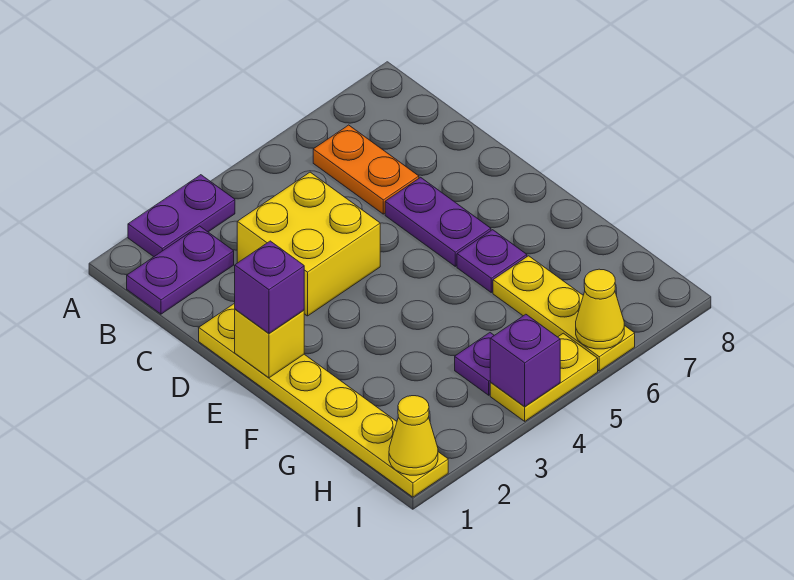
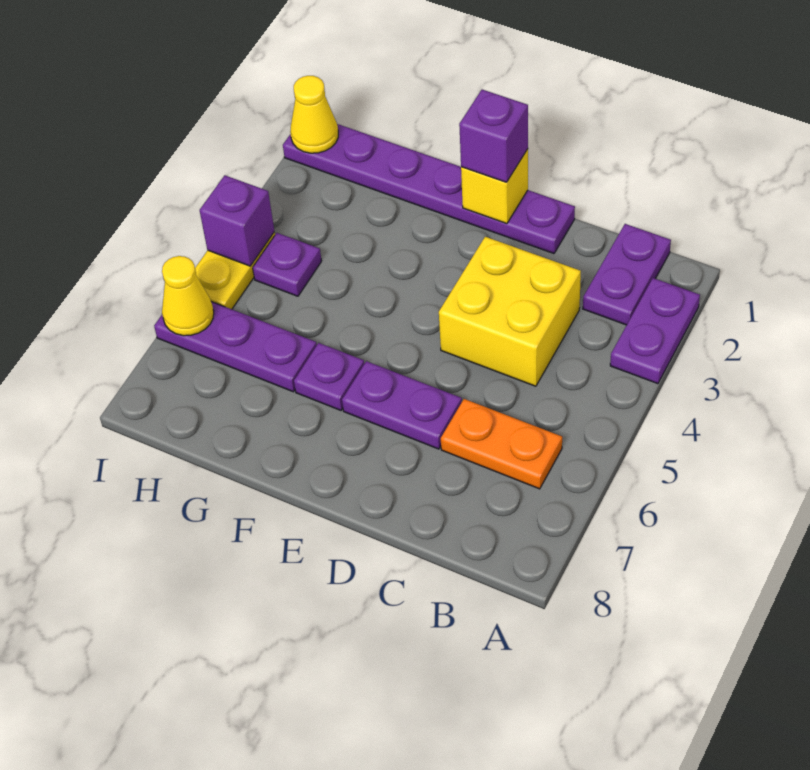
yellow 1x6 plate [199,304,448,497] -> purple 1x6 plate [283,124,575,254]
yellow 1x3 plate [493,256,635,371] -> purple 1x3 plate [154,302,317,392]

